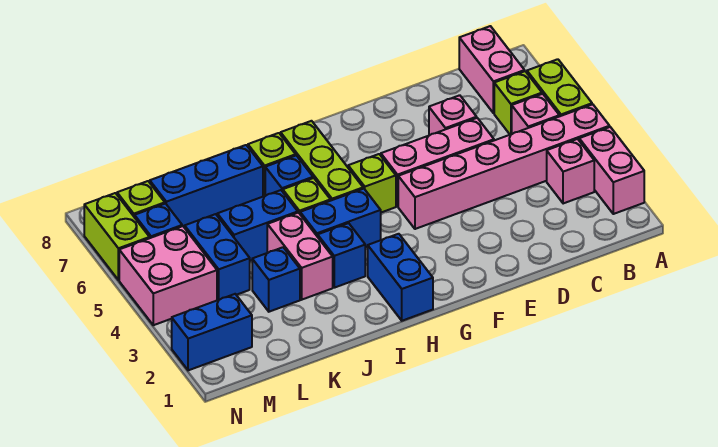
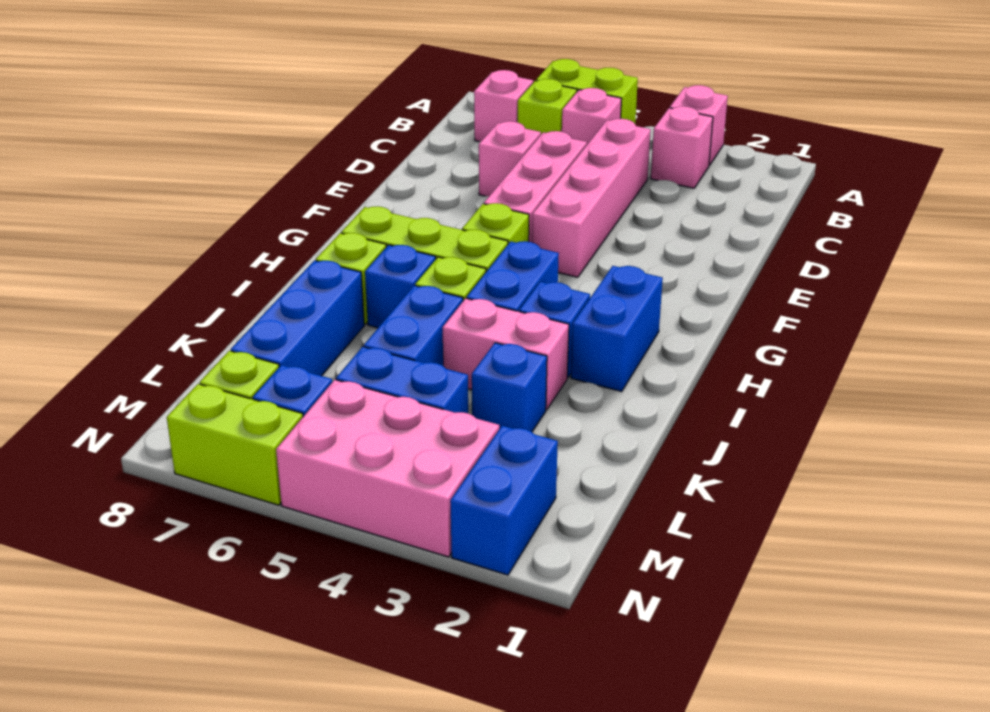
pink 1x2 brick [579,127,644,214] -> pink 1x1 brick [670,85,728,165]
pink 1x6 brick [398,104,610,229] -> pink 1x4 brick [532,119,651,277]
pink 1x2 brick [459,26,525,113] -> pink 1x1 brick [474,70,533,142]
blue 1x2 brick [368,234,433,321] -> blue 1x2 brick turned to [571,266,663,392]
pink 2x2 brick [119,226,217,325] -> pink 2x3 brick [276,380,499,557]

